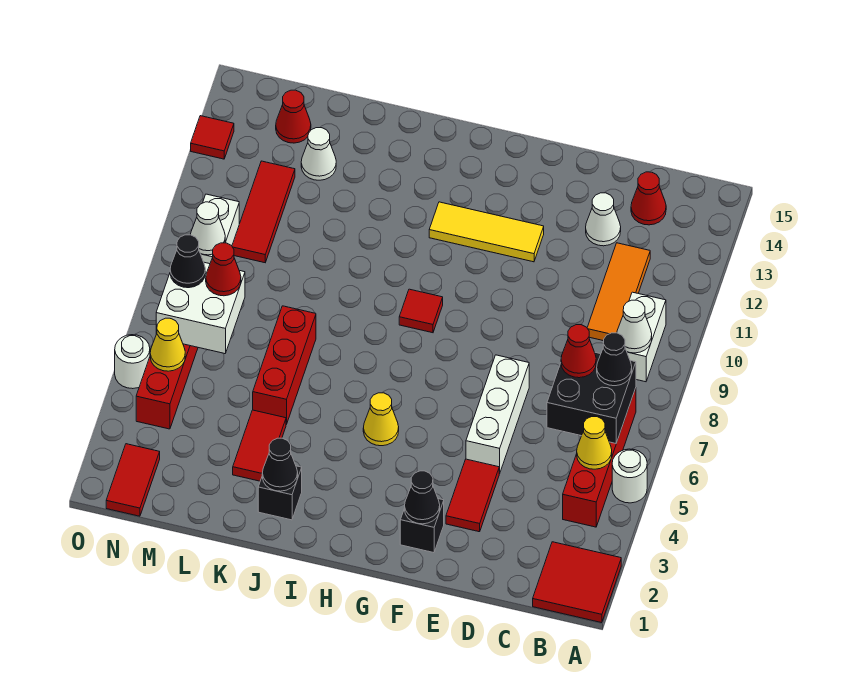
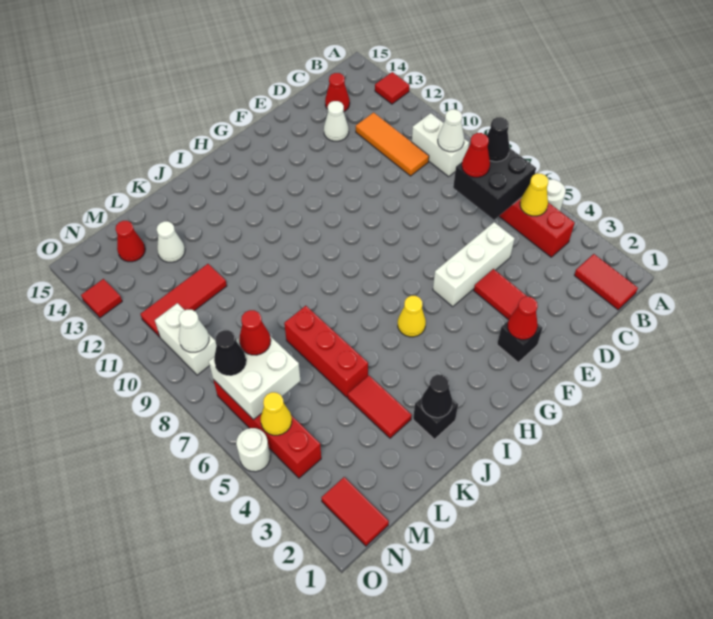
red 2x2 tile [533,542,621,623] -> red 1x2 tile [574,254,638,310]
white 1x3 brick [466,355,529,473] -> white 1x3 brick turned to [433,222,515,307]
black 1x1 cone [405,471,440,524] -> red 1x1 cone [508,297,538,340]
yellow 1x3 tile [429,202,544,262] -> none
red 1x1 tile [399,289,443,333] -> red 1x1 tile moved to [375,72,410,104]
red 1x3 tile [232,161,295,263] -> red 1x3 tile turned to [140,264,227,337]

